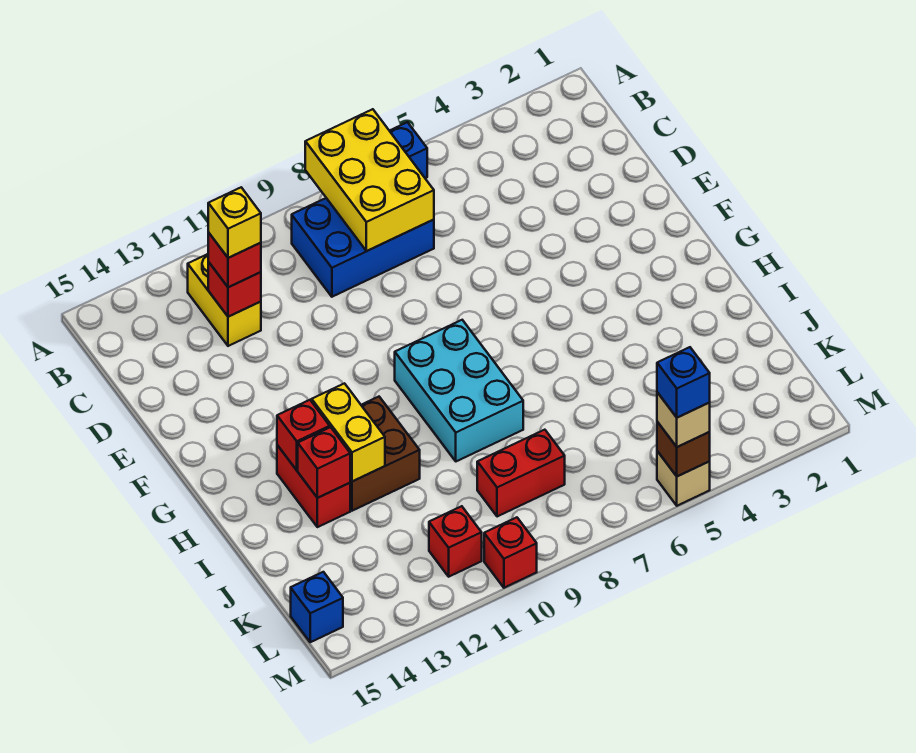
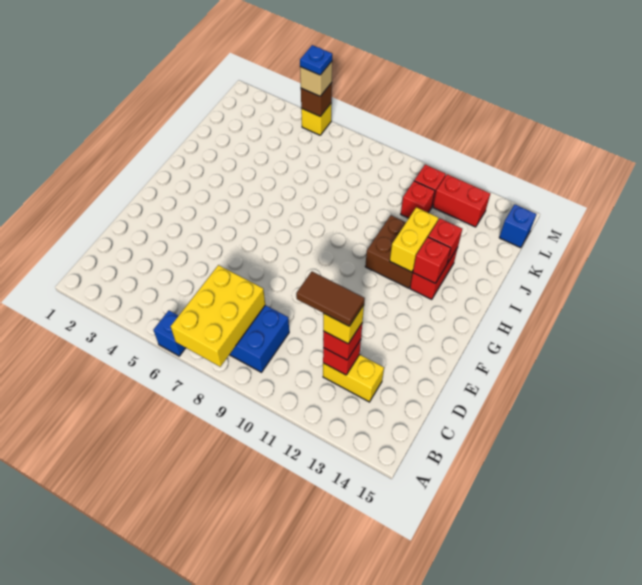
yellow 1x2 brick [188,254,261,346] -> yellow 1x2 brick turned to [323,355,384,402]
none -> brown 1x2 tile [296,272,365,326]
cyan 2x3 brick [395,320,523,461] -> none
red 1x2 brick [477,430,565,517] -> red 1x2 brick moved to [433,174,490,227]
tan 1x1 brick [657,451,710,506] -> yellow 1x1 brick [301,103,332,135]
blue 1x1 brick [657,347,710,418] -> blue 1x1 plate [300,45,332,75]
red 1x1 brick [484,517,537,588] -> red 1x1 brick moved to [401,181,435,218]

